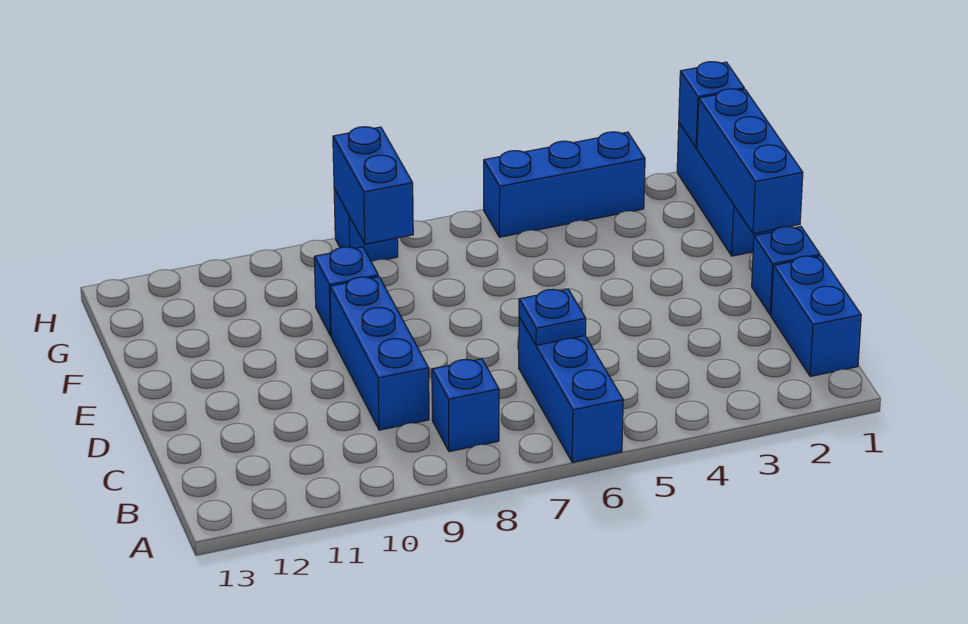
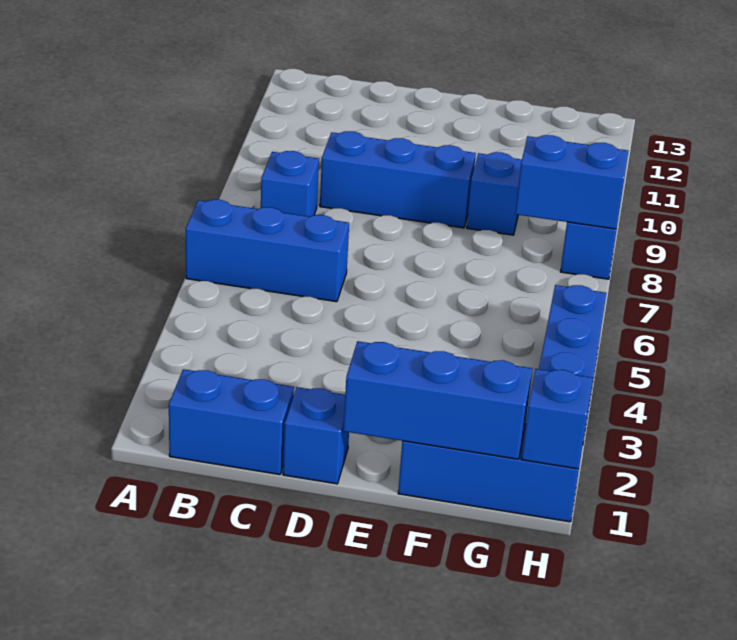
blue 1x1 plate [519,289,586,345] -> none

